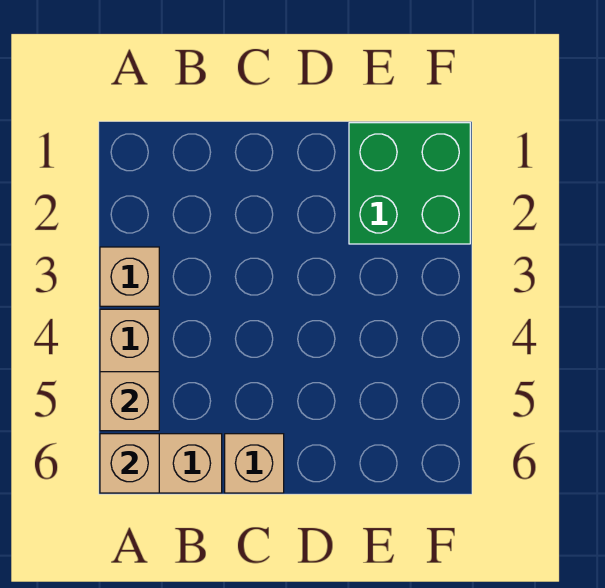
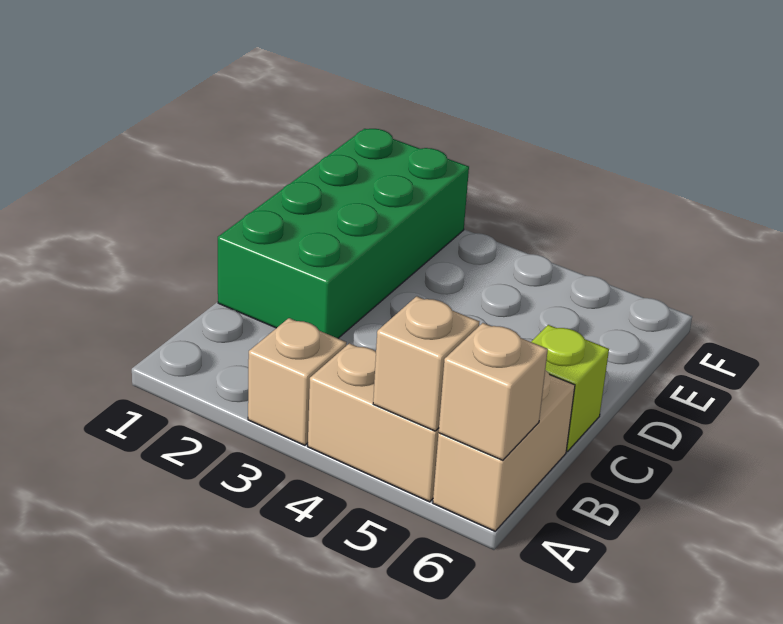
tan 1x1 brick [225,434,284,493] -> lime 1x1 brick [531,325,609,451]
green 2x2 brick [349,123,470,244] -> green 2x4 brick [218,129,469,338]

